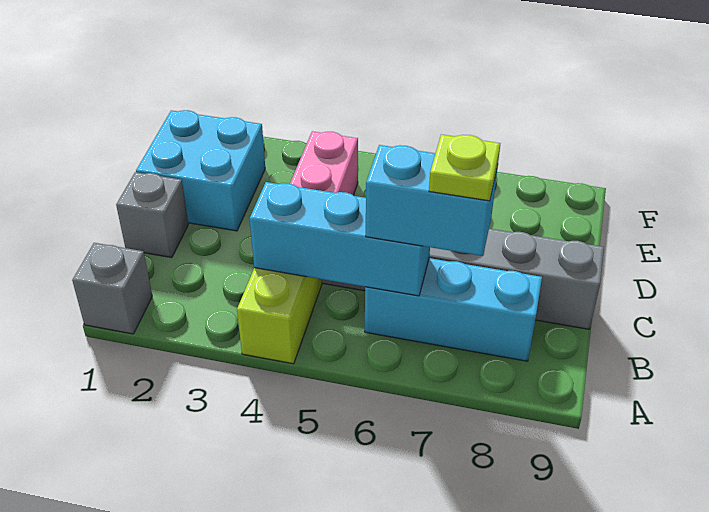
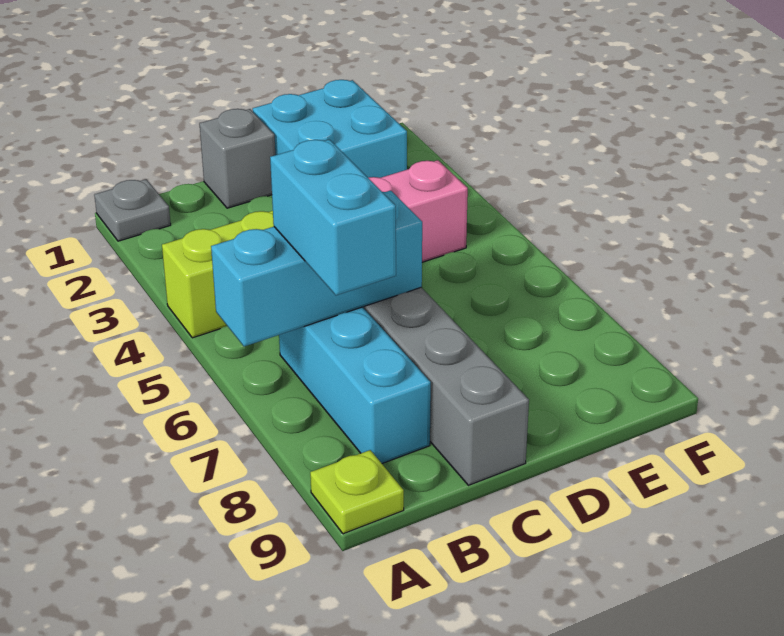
grey 1x1 brick [72,243,152,334] -> grey 1x1 plate [94,179,171,241]
cyan 1x3 brick [250,182,430,296] -> cyan 1x3 brick turned to [211,191,422,346]
lime 1x1 plate [429,135,500,201] -> lime 1x1 plate moved to [310,450,404,534]

